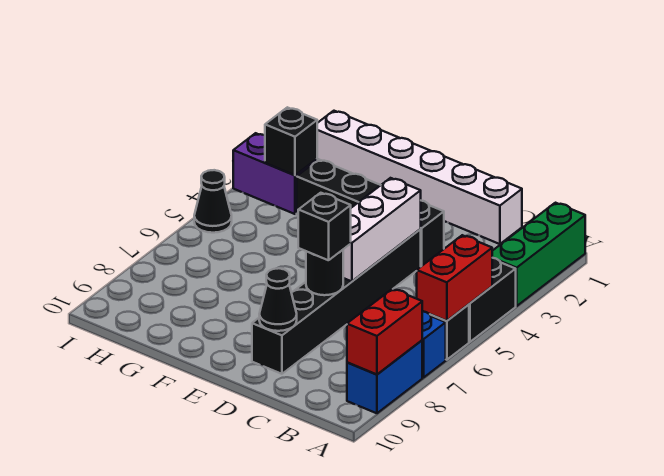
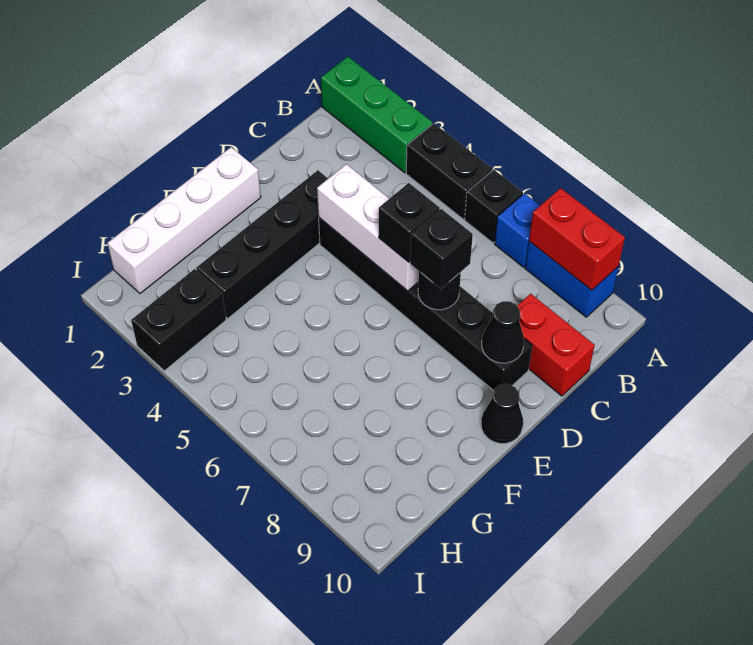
red 1x2 brick [417,235,492,321] -> red 1x2 brick moved to [517,294,595,396]
white 1x6 brick [317,111,522,244] -> white 1x4 brick [107,147,261,294]
purple 1x2 brick [233,133,317,214] -> black 1x2 brick [131,269,226,371]
black 1x1 brick [265,107,317,175] -> black 1x1 brick moved to [379,183,440,262]
black 1x1 cone [194,170,232,233] -> black 1x1 cone moved to [481,384,523,444]

